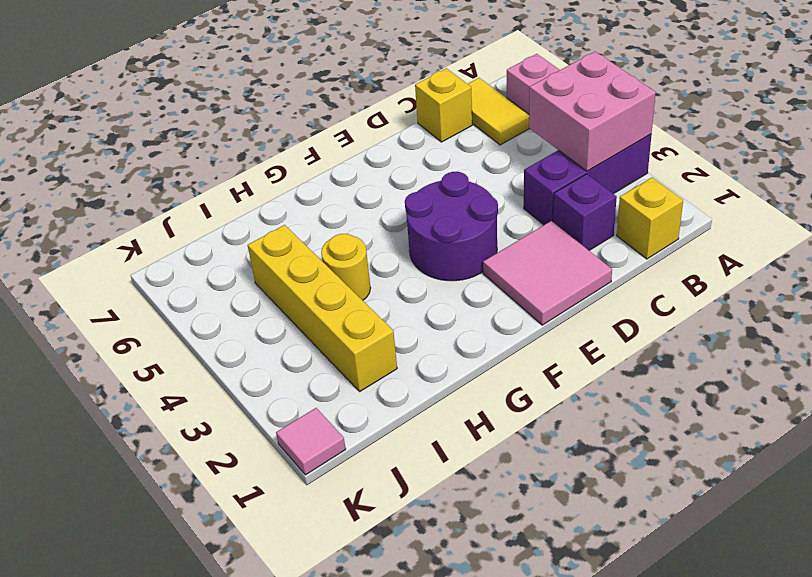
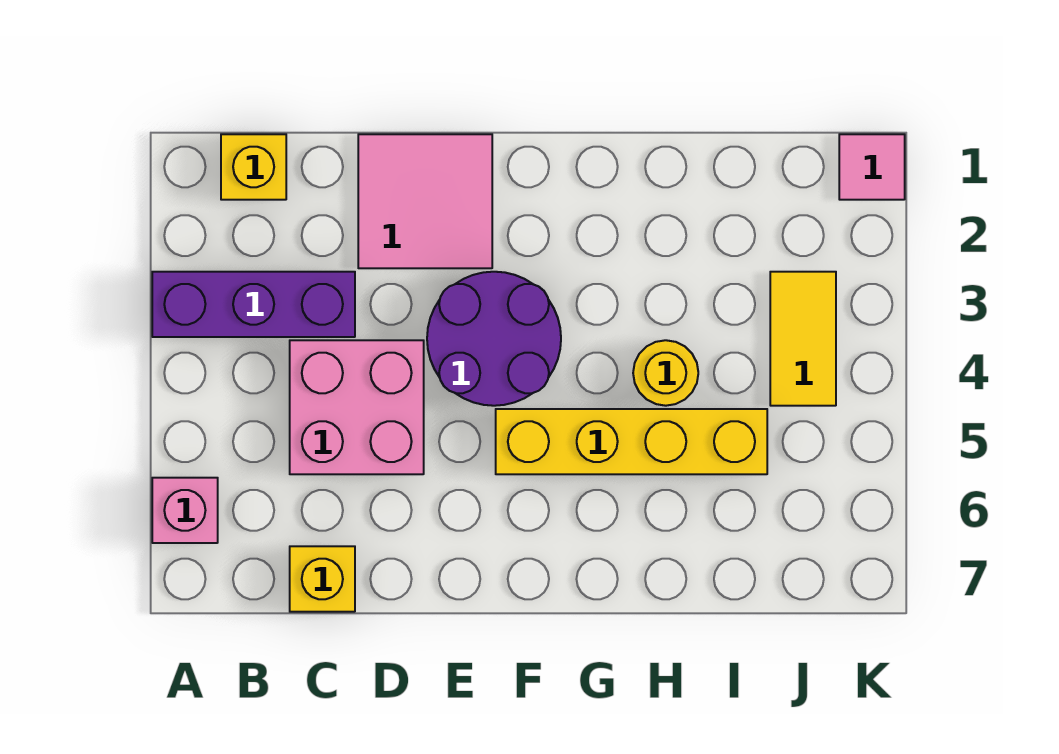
pink 2x2 brick [529,52,656,171] -> pink 2x2 brick moved to [290,340,424,474]
yellow 1x2 tile [468,78,530,145] -> yellow 1x2 tile moved to [770,272,836,406]
purple 1x1 brick [553,174,617,250] -> none
yellow 1x4 brick [248,225,397,391] -> yellow 1x4 brick turned to [496,409,767,474]

